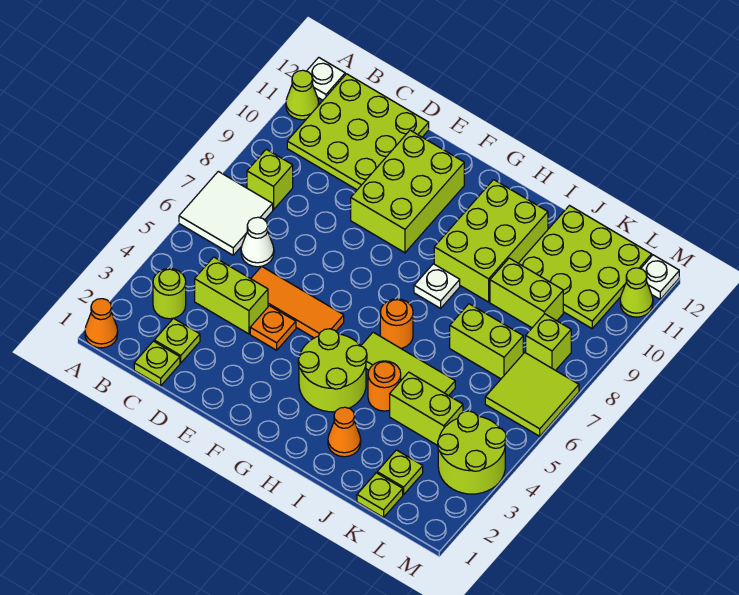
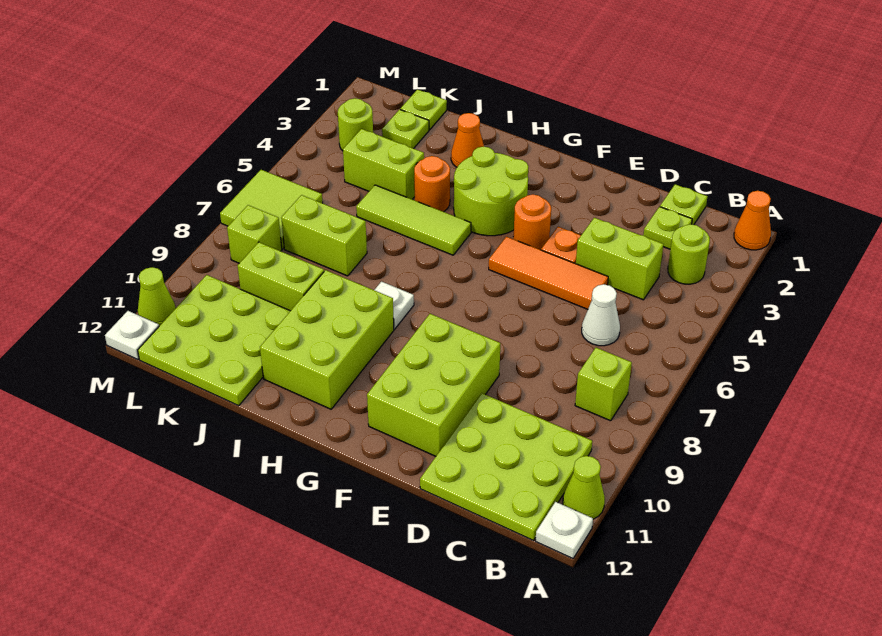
white 2x2 tile [179,171,273,255] -> none
orange 1x1 round brick [380,299,413,348] -> orange 1x1 round brick moved to [513,194,551,250]
lime 2x2 round brick [438,411,506,494] -> lime 1x1 round brick [338,98,373,151]

